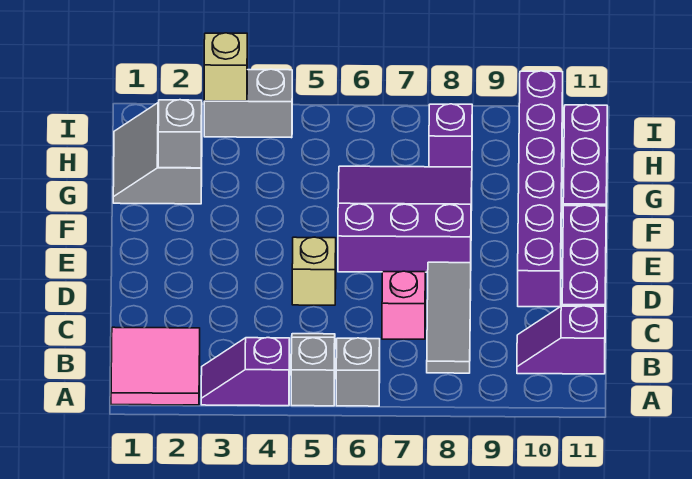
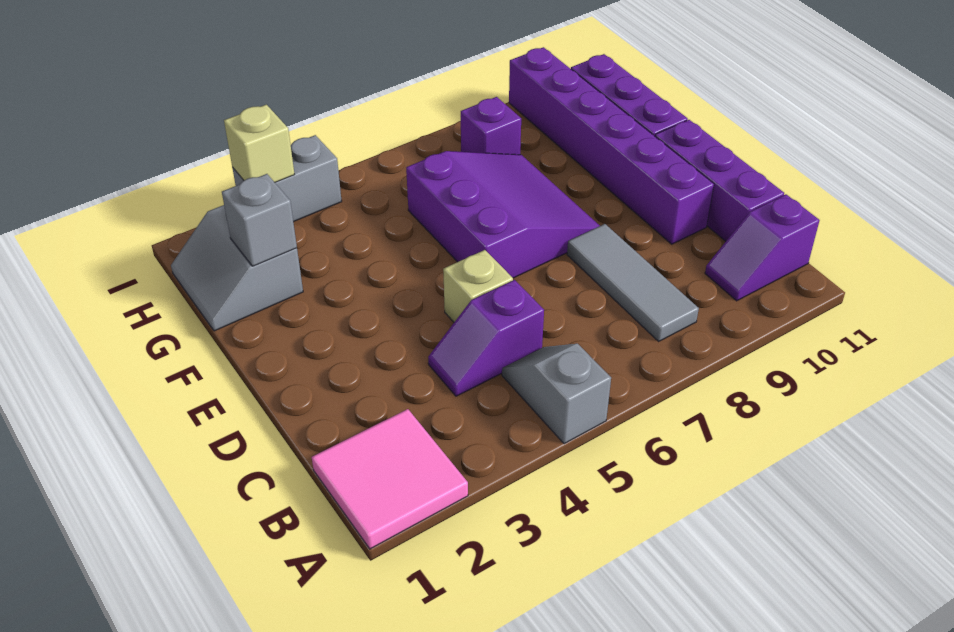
purple 1x2 slope [201,338,290,406] -> purple 1x2 slope moved to [428,280,544,396]
grey 1x1 brick [336,338,380,406] -> none
pink 1x1 brick [382,271,425,339] -> none
purple 3x3 slope [338,166,472,272] -> purple 3x3 slope turned to [406,151,600,278]

